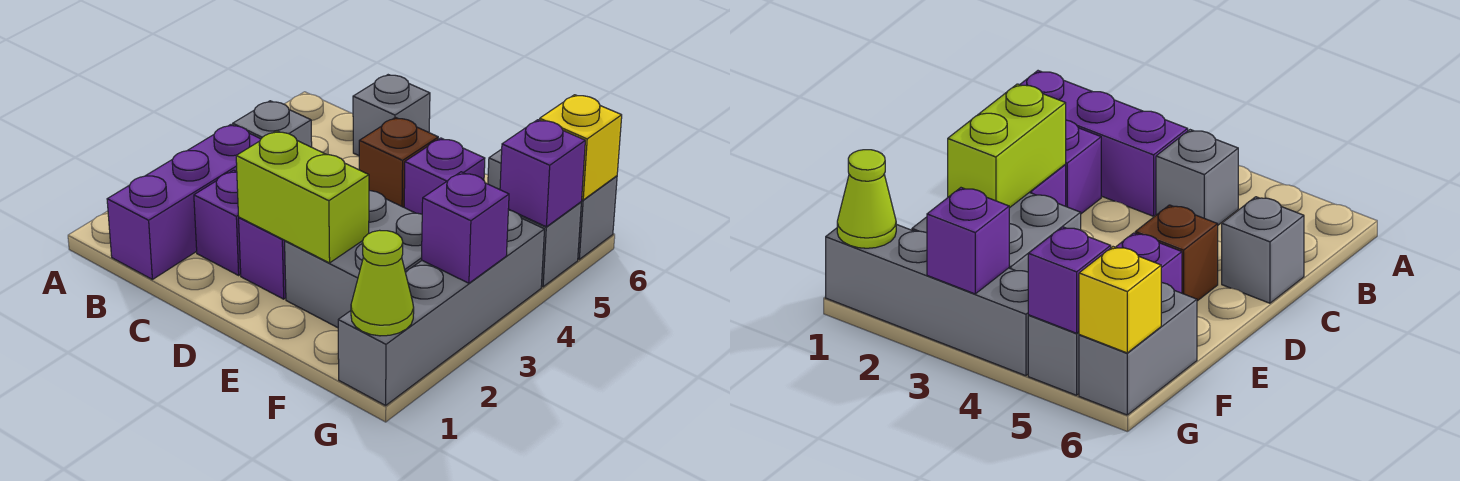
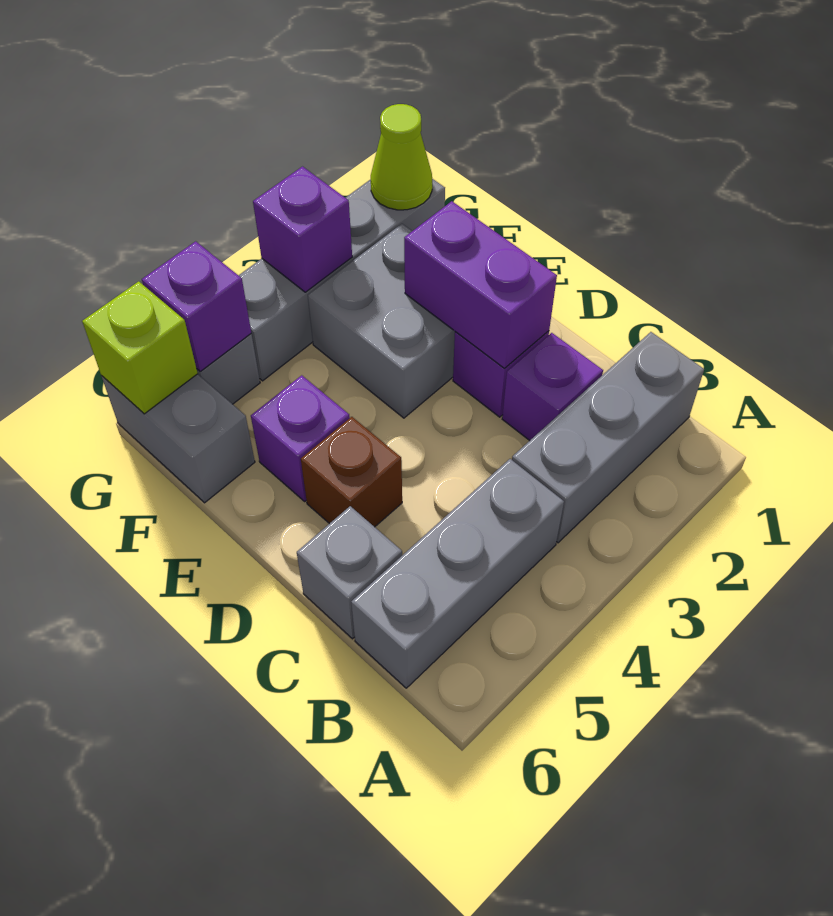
purple 1x3 brick [107,125,261,279] -> grey 1x3 brick [512,332,704,543]
grey 1x1 brick [233,101,312,147] -> grey 1x3 brick [351,459,564,688]
lime 1x2 brick [236,131,369,263] -> purple 1x2 brick [404,201,557,368]
yellow 1x1 brick [540,95,622,200] -> lime 1x1 brick [82,281,198,414]

